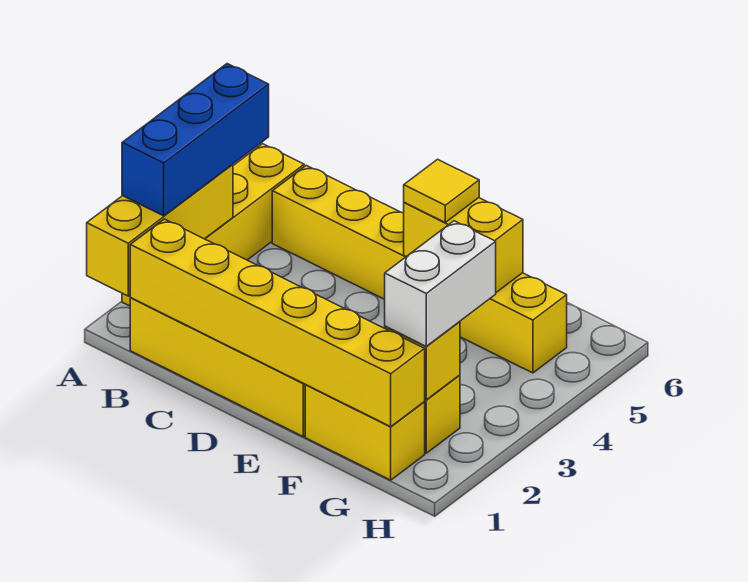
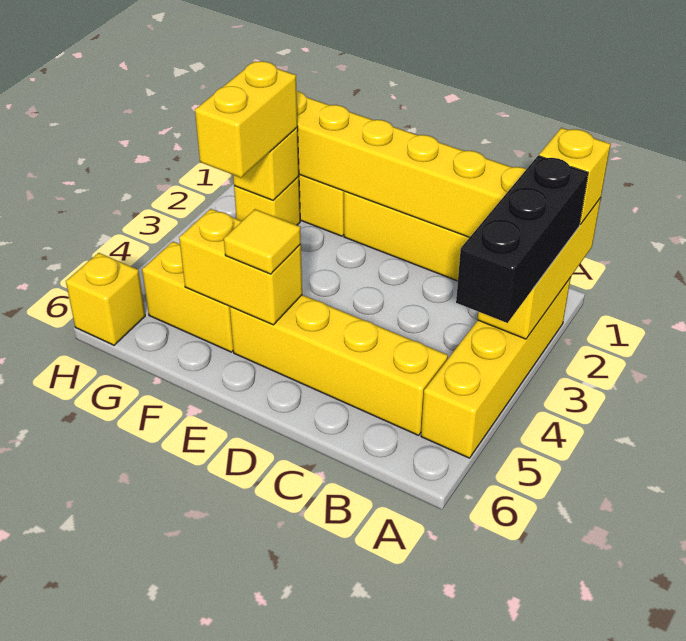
none -> yellow 1x1 brick [539,128,611,224]
blue 1x3 brick [122,64,269,216] -> black 1x3 brick [456,156,588,323]
white 1x2 brick [385,221,496,346] -> yellow 1x2 brick [195,61,298,178]
none -> yellow 1x1 brick [66,253,145,345]

